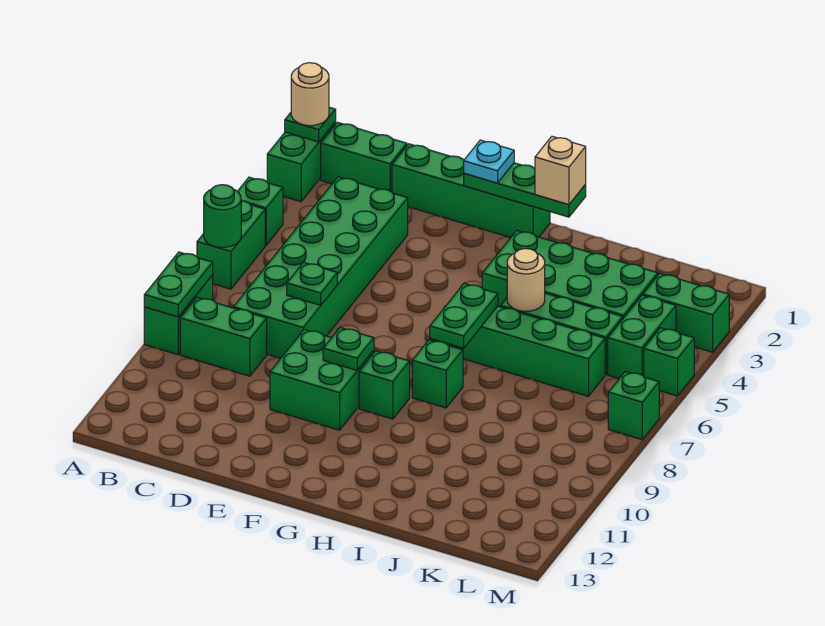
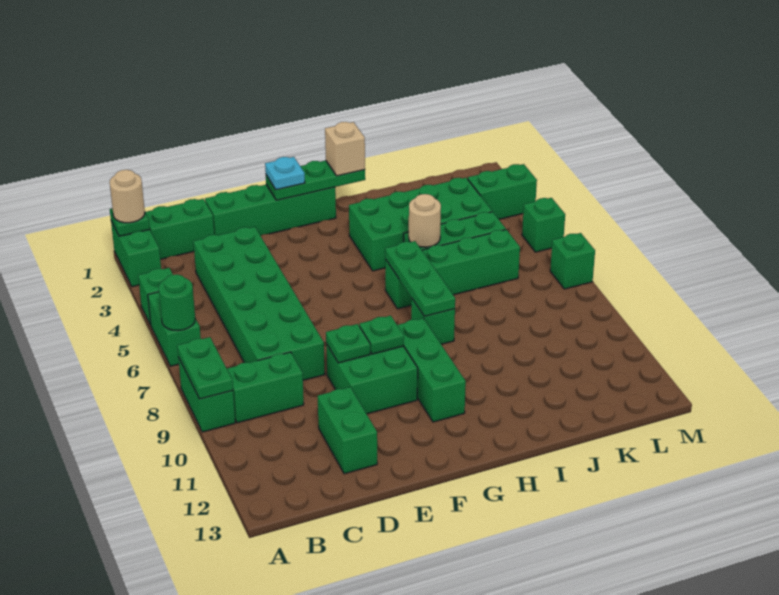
green 1x1 plate [287,262,337,305] -> green 1x1 plate moved to [326,324,370,363]
green 1x1 brick [359,351,410,419] -> green 1x3 brick [397,318,466,422]
green 1x2 plate [430,283,498,348] -> green 1x3 plate [385,241,455,316]
green 1x2 brick [608,295,676,379] -> green 1x2 brick moved to [318,387,377,474]

